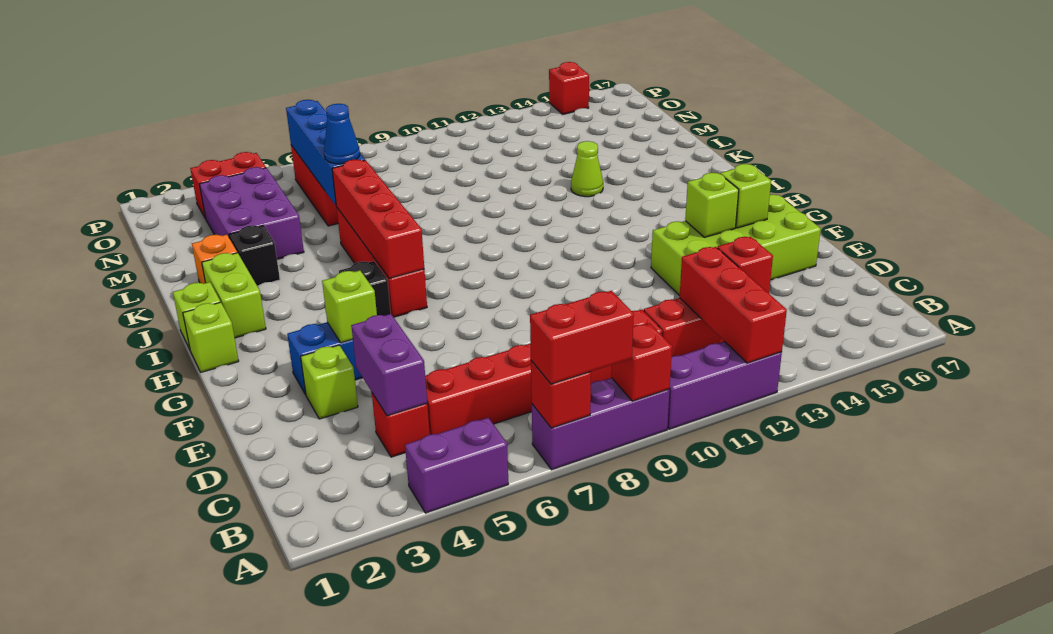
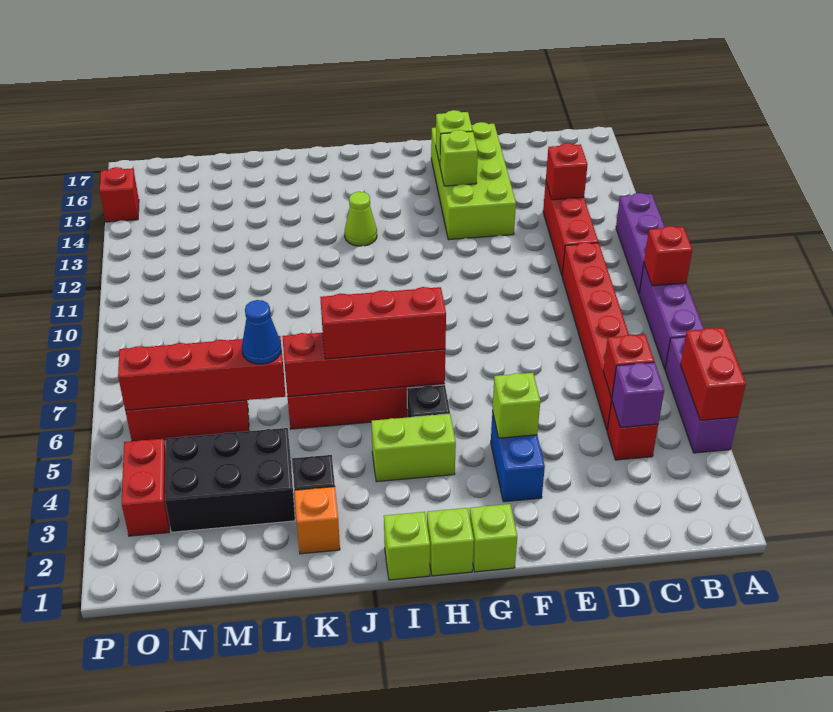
purple 1x2 brick [405,418,508,513] -> purple 1x3 brick [665,337,738,453]
red 1x1 brick [531,361,591,428] -> red 1x1 brick moved to [603,334,654,398]
red 1x2 brick [530,291,634,384] -> red 1x2 brick moved to [680,328,746,420]
red 1x3 brick [680,247,787,363] -> red 1x3 brick moved to [320,287,446,359]
purple 1x2 brick [351,314,427,416] -> purple 1x1 brick [612,362,664,427]
lime 1x1 brick [301,345,358,419] -> lime 1x1 brick moved to [470,504,517,572]
lime 1x2 brick [202,253,266,338] -> lime 1x2 brick moved to [371,414,456,482]
lime 1x1 cone [571,141,603,197] -> lime 1x1 cone moved to [345,192,377,246]
purple 2x3 brick [200,167,304,259] -> black 2x3 brick [165,428,295,532]
blue 1x4 brick [286,100,365,205] -> red 1x4 brick [118,336,285,410]

